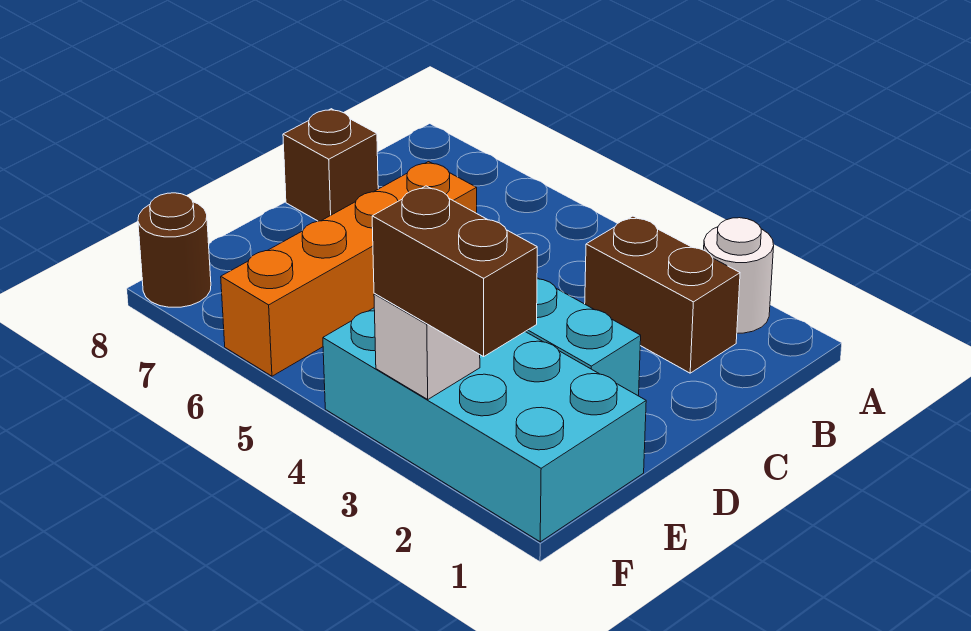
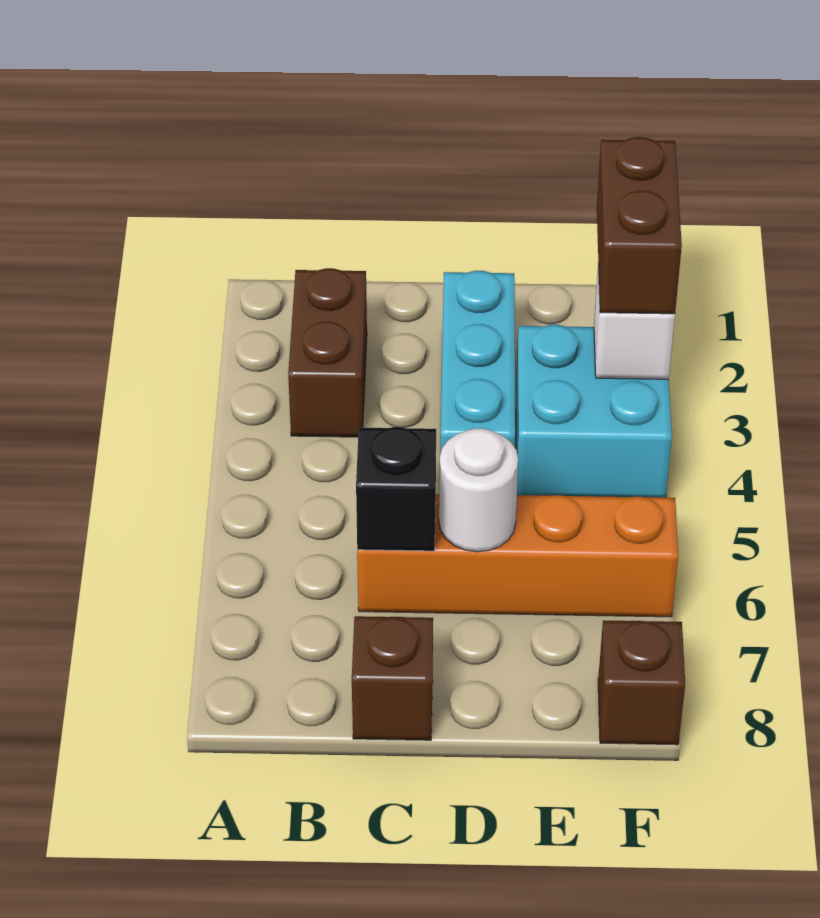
white 1x1 round brick [704,218,774,333] -> white 1x1 round brick moved to [439,428,518,552]
none -> black 1x1 brick [356,427,436,551]
cyan 2x4 brick [323,308,646,542] -> cyan 2x2 brick [516,325,672,498]
brown 1x1 round brick [138,193,211,307] -> brown 1x1 brick [598,620,685,745]

